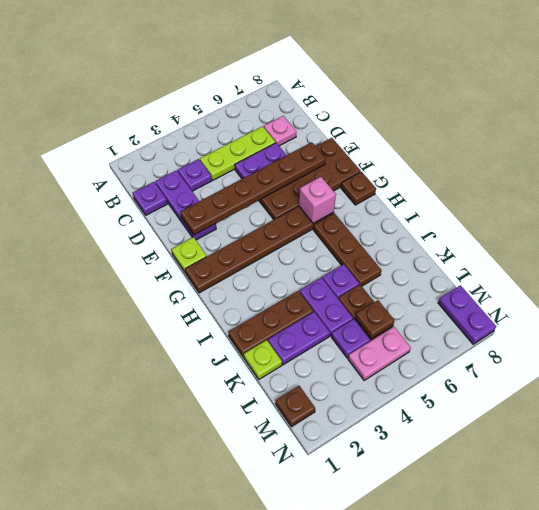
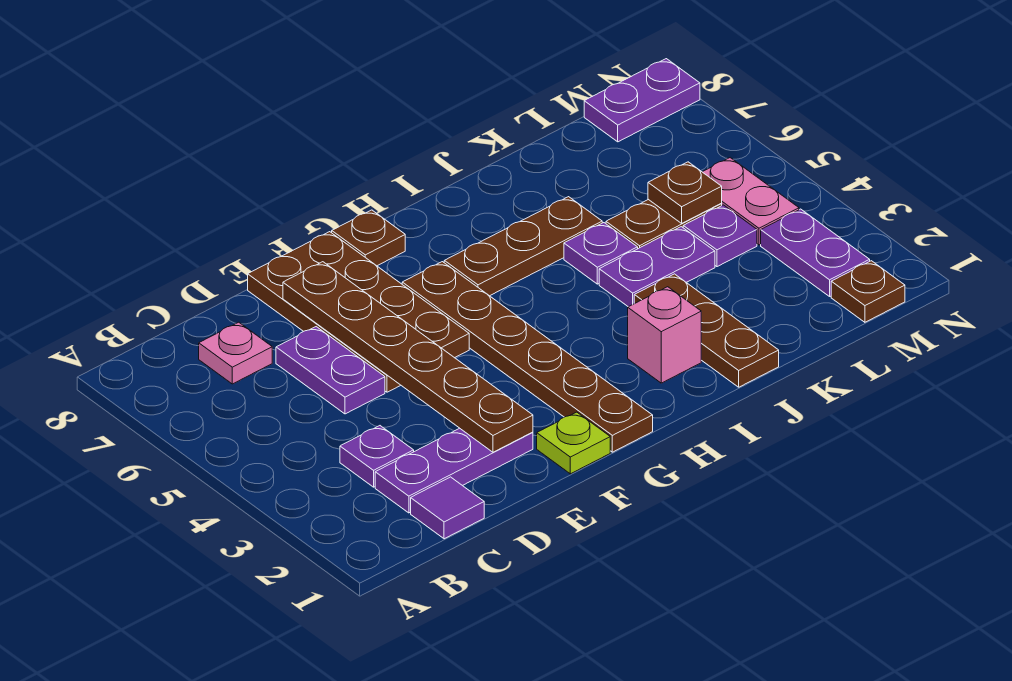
purple 1x1 plate [133,182,167,215] -> purple 1x1 tile [411,477,484,539]
lime 1x3 plate [200,126,276,180] -> none
pink 1x1 brick [299,177,336,223] -> pink 1x1 brick moved to [628,287,701,383]
lime 1x1 plate [244,340,282,379] -> none
purple 1x2 plate [268,312,330,365] -> purple 1x2 plate moved to [761,209,870,296]

